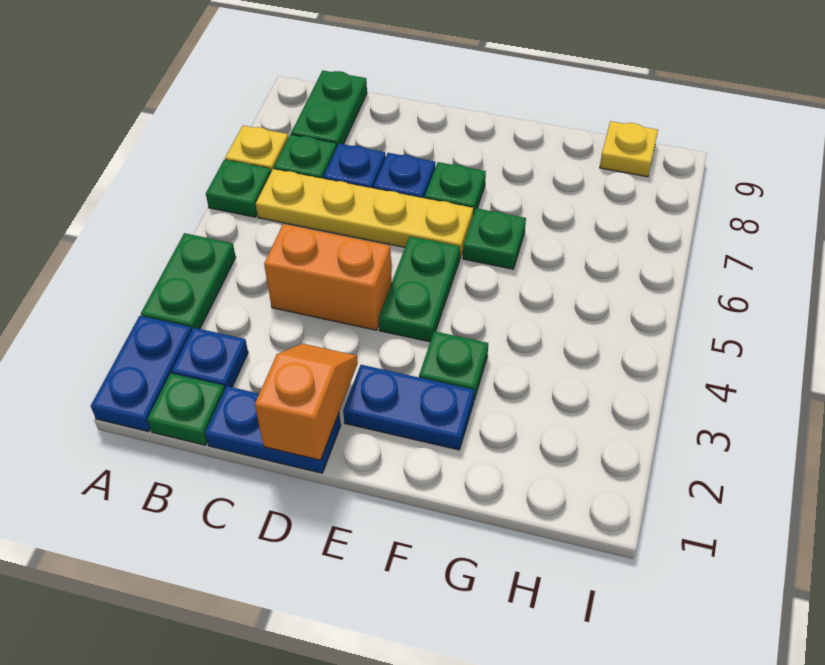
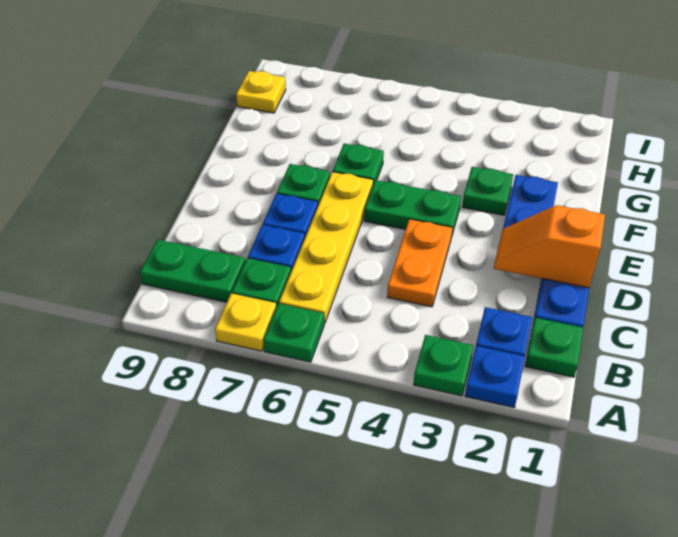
blue 1x2 plate [91,316,192,432] -> blue 1x1 plate [465,346,525,408]
green 1x2 plate [141,233,236,330] -> green 1x1 plate [413,335,473,396]
orange 1x2 brick [264,224,392,330] -> orange 1x2 plate [387,219,452,307]

